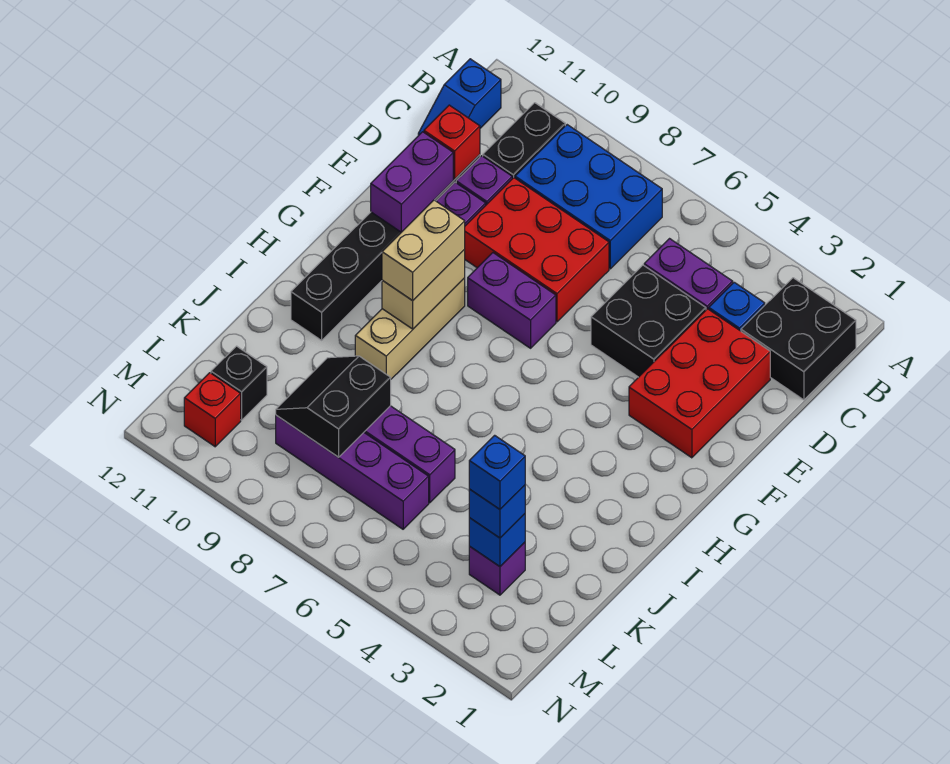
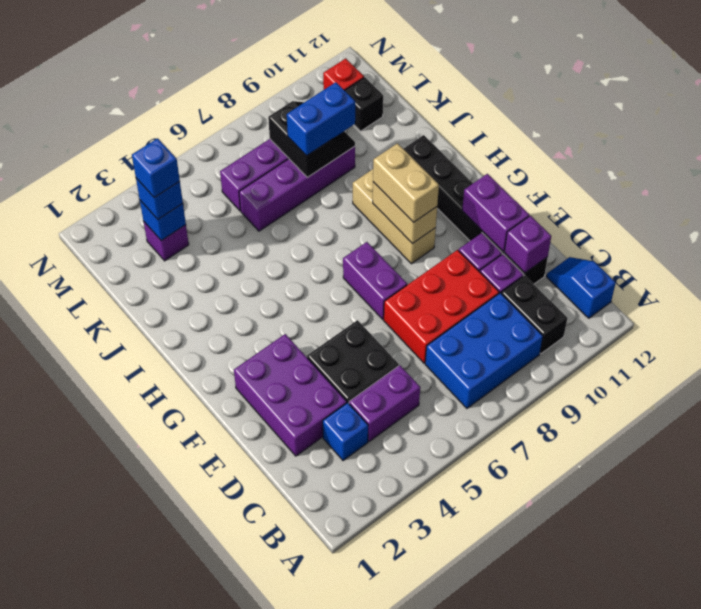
black 2x2 brick [741,278,856,400] -> none
red 2x3 brick [629,309,770,458] -> purple 2x3 brick [234,334,347,456]
red 1x1 brick [424,105,480,179] -> purple 1x1 brick [504,216,551,273]
purple 1x2 brick [468,253,556,348] -> purple 1x2 brick turned to [343,242,407,319]
none -> blue 1x2 brick [287,82,355,156]

